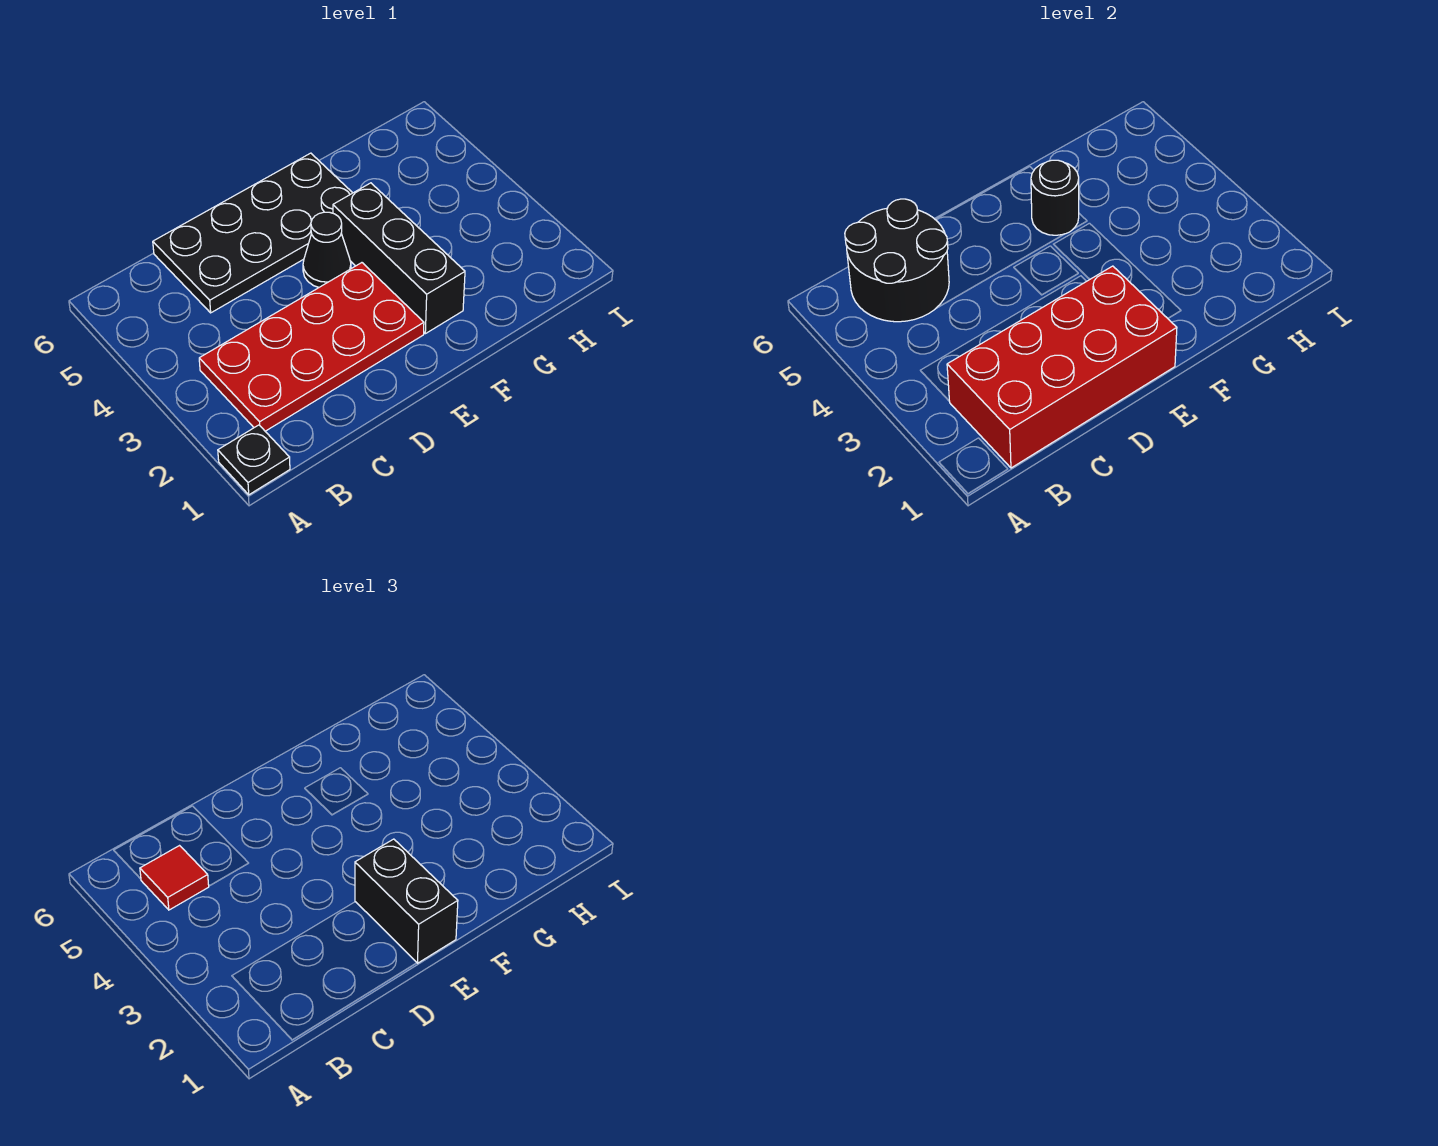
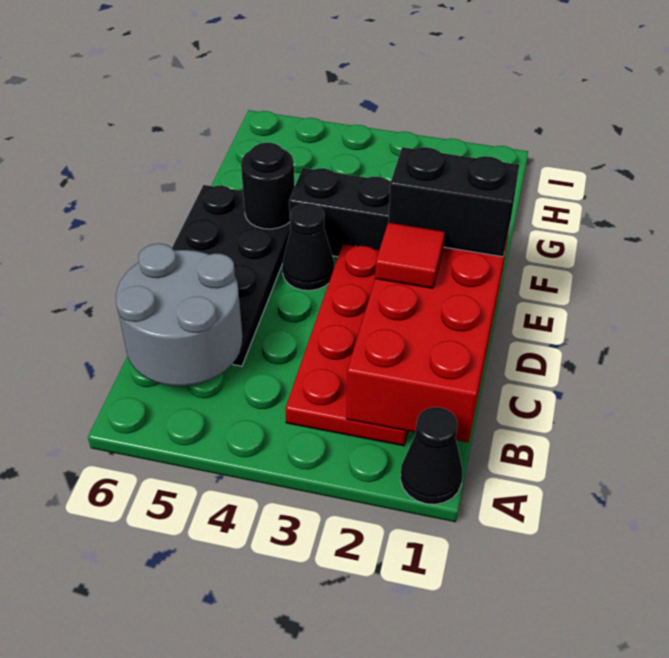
black 1x1 plate [218,425,290,495] -> black 1x1 cone [401,407,462,504]
black 2x2 round brick [845,199,949,322] -> grey 2x2 round brick [116,244,243,386]
red 1x1 tile [140,846,209,910] -> red 1x1 tile moved to [375,223,445,288]

